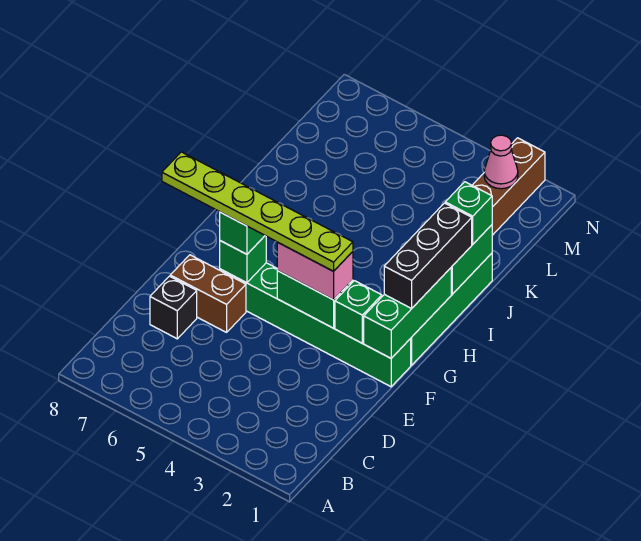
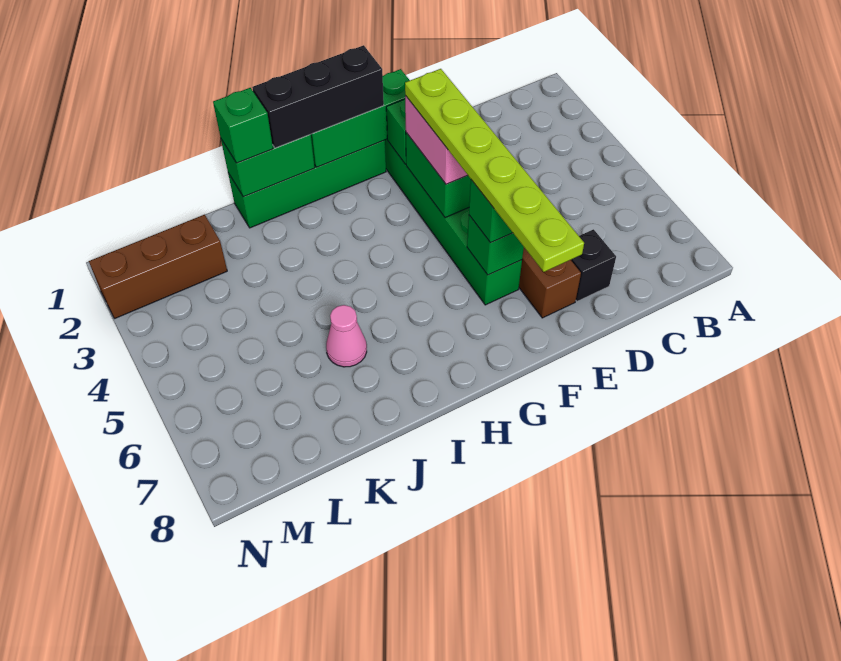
pink 1x1 cone [484,135,518,189] -> pink 1x1 cone moved to [326,305,367,367]

